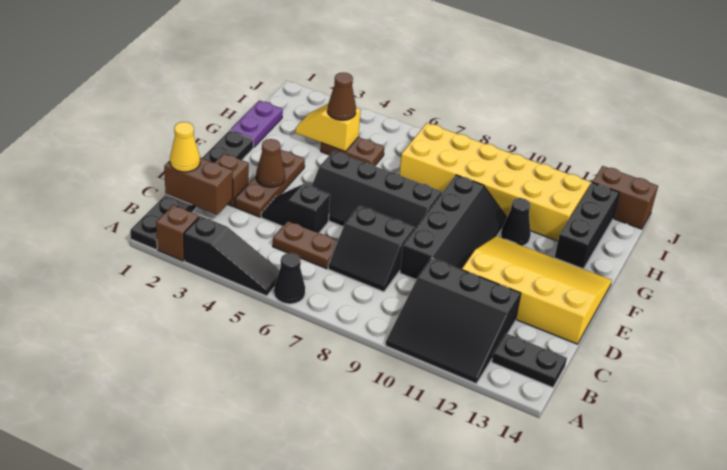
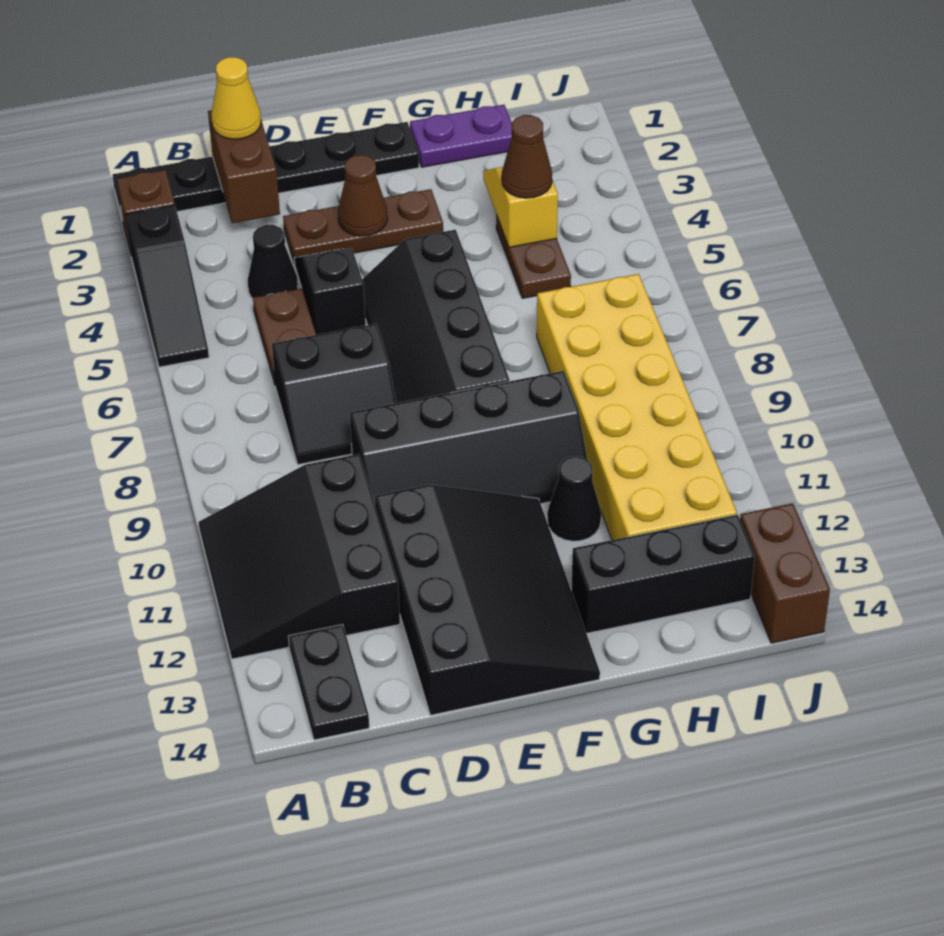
black 1x1 cone [274,253,305,304] -> black 1x1 cone moved to [248,225,298,299]
black 2x2 slope [328,206,415,292] -> black 2x2 slope turned to [272,324,396,465]
brown 1x1 brick [215,153,249,207] -> none
yellow 3x4 slope [462,236,612,344] -> black 3x4 slope [375,485,600,715]

